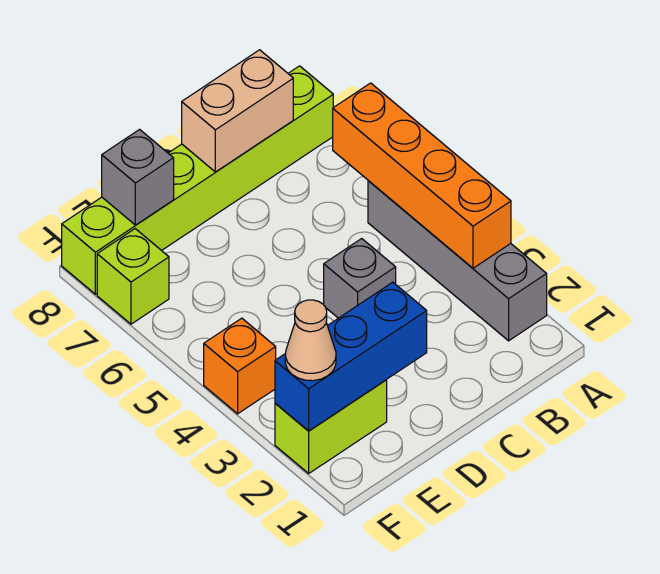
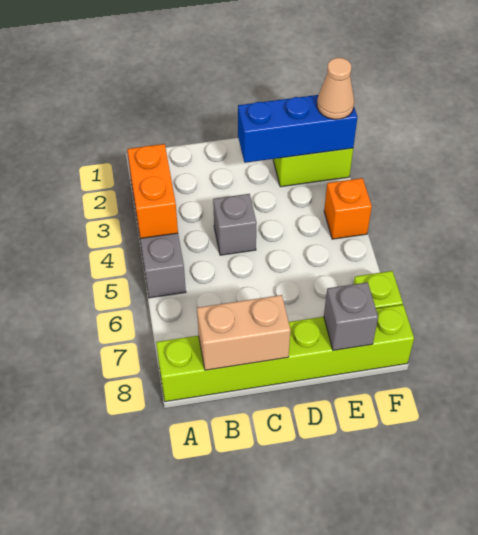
orange 1x4 brick [333,83,511,268] -> orange 1x2 brick [127,144,178,238]

